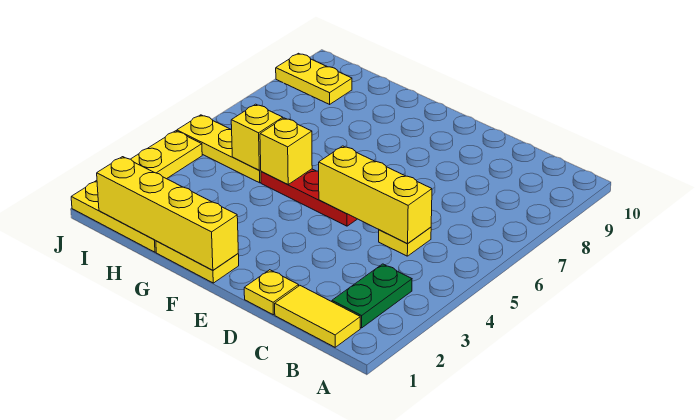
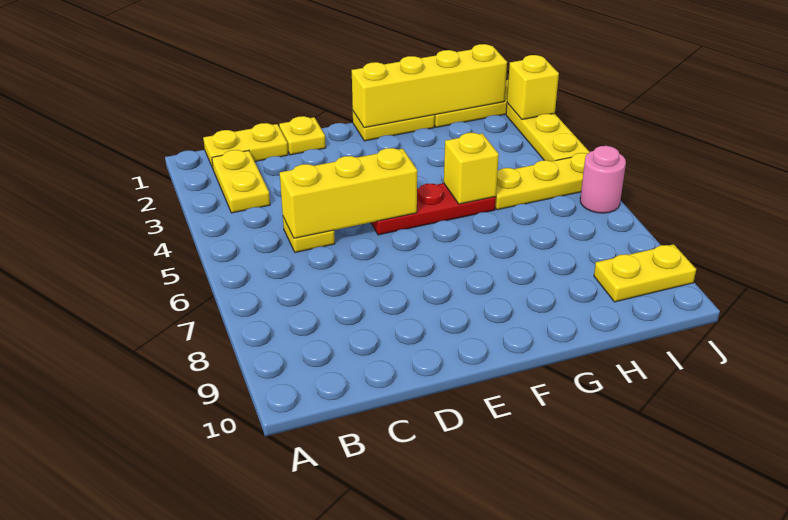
yellow 1x2 tile [275,286,360,347] -> yellow 1x2 plate [203,123,288,168]
green 1x2 plate [332,264,412,328] -> yellow 1x2 plate [212,150,270,213]
yellow 1x1 brick [231,104,283,170] -> yellow 1x1 brick moved to [507,55,559,120]
none -> pink 1x1 round brick [580,146,626,213]

